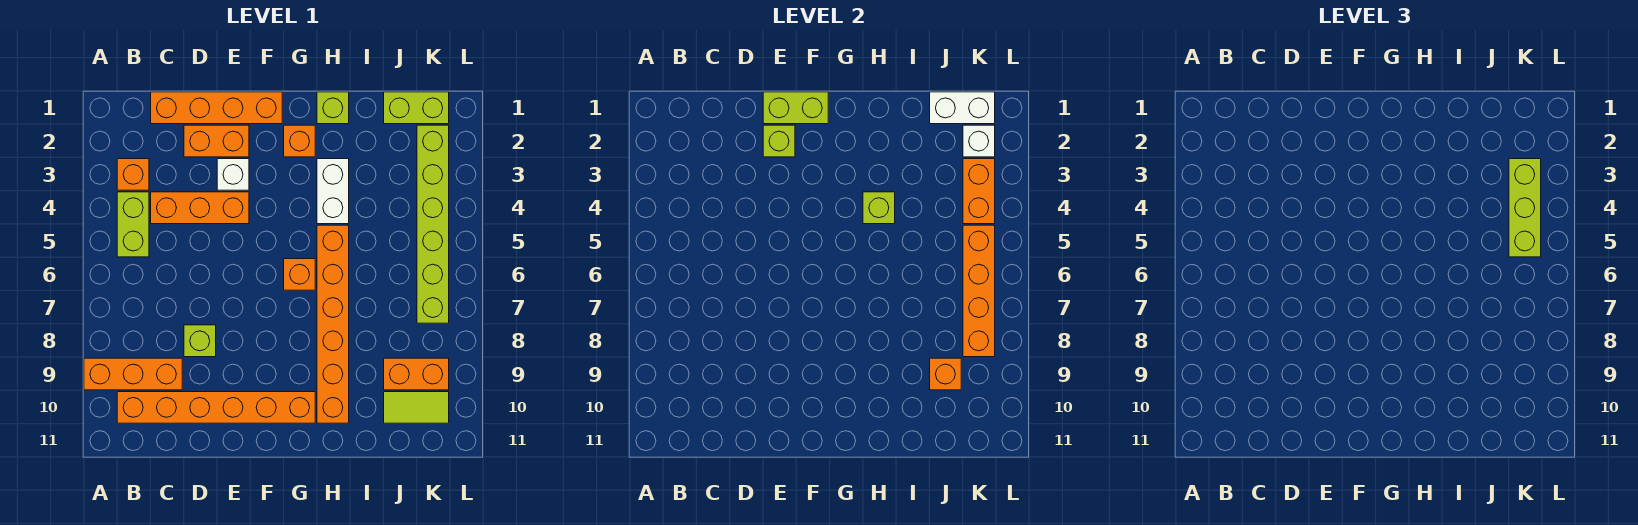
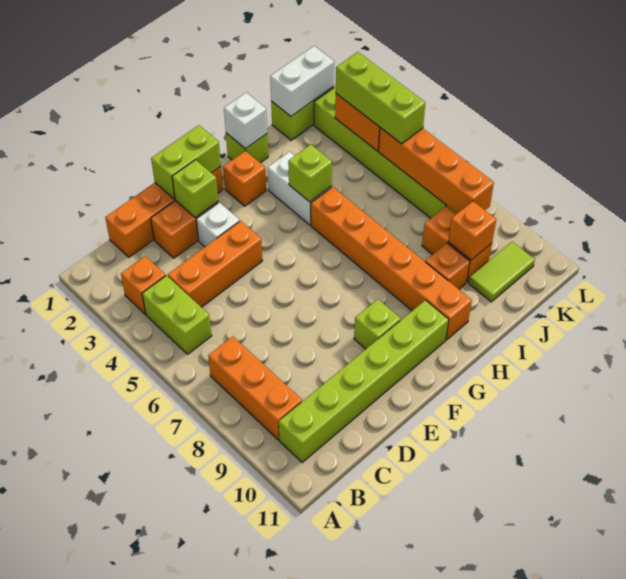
orange 1x3 brick [84,358,182,390] -> orange 1x3 brick turned to [208,336,302,440]
orange 1x6 brick [117,392,315,423] -> lime 1x6 brick [279,300,449,462]
lime 1x1 brick [184,325,216,357] -> lime 1x1 brick moved to [354,299,401,349]
orange 1x1 brick [284,259,315,290] -> orange 1x1 brick moved to [425,243,470,289]
orange 1x2 brick [384,358,449,390] -> orange 1x2 brick turned to [422,207,492,282]
white 1x1 brick [963,125,995,157] -> white 1x1 brick moved to [224,93,267,149]

